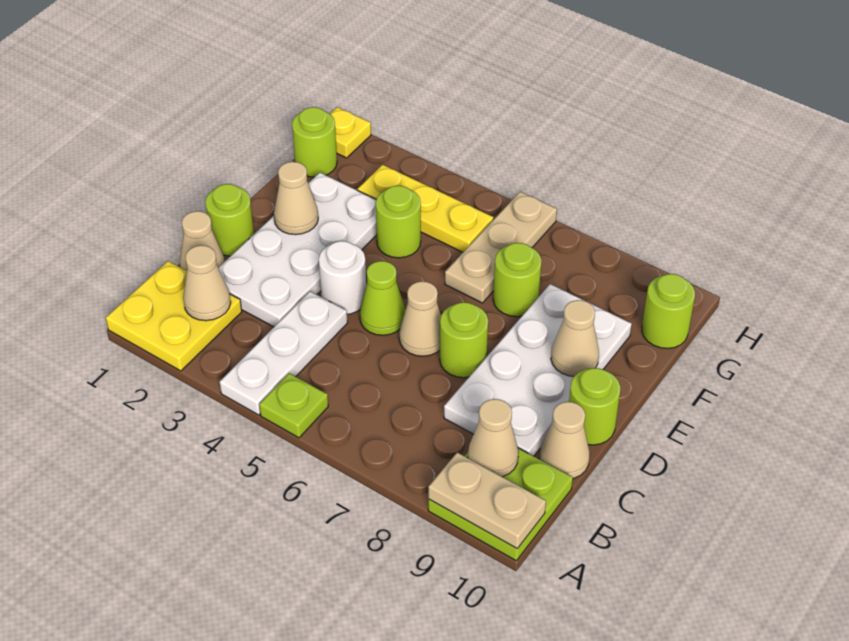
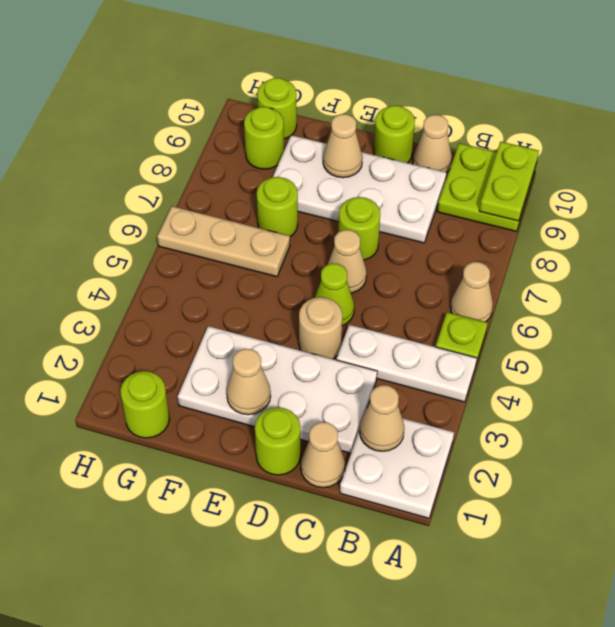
yellow 2x2 plate [106,261,242,371] -> white 2x2 plate [340,418,454,518]
tan 1x2 plate [428,452,546,548] -> lime 1x2 plate [479,142,539,221]
tan 1x1 cone [468,399,519,477] -> tan 1x1 cone moved to [451,262,493,322]
white 1x1 round brick [319,241,366,314] -> tan 1x1 round brick [299,297,342,359]
lime 1x1 round brick [376,186,421,258] -> lime 1x1 round brick moved to [244,107,284,169]
yellow 1x3 plate [358,165,493,252] -> none
yellow 1x1 plate [330,107,371,158] -> none

